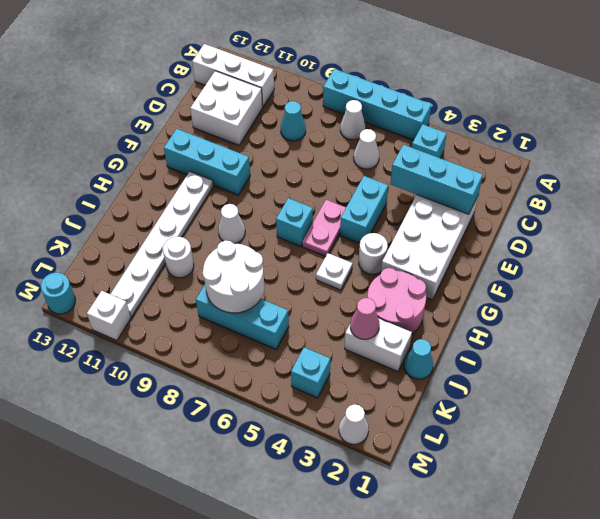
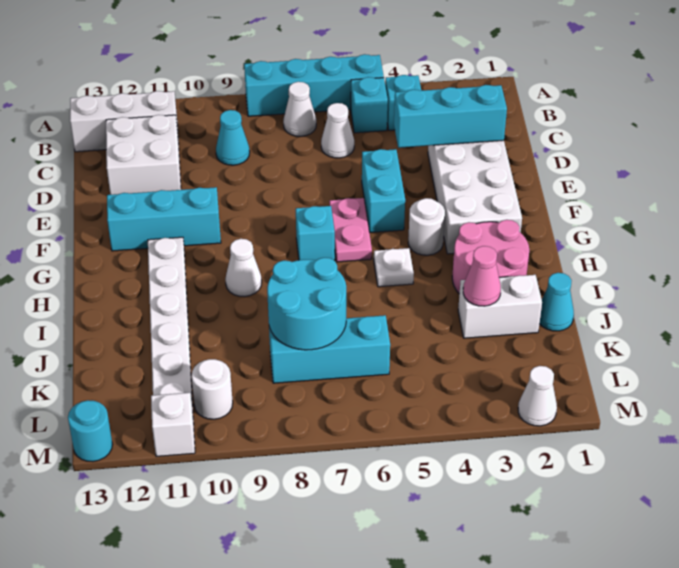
white 2x2 round brick [203,240,265,313] -> cyan 2x2 round brick [267,258,346,350]
white 1x1 round brick [163,237,194,278] -> white 1x1 round brick moved to [192,359,233,419]
cyan 1x1 brick [291,347,330,398] -> cyan 1x1 brick moved to [351,77,388,133]

